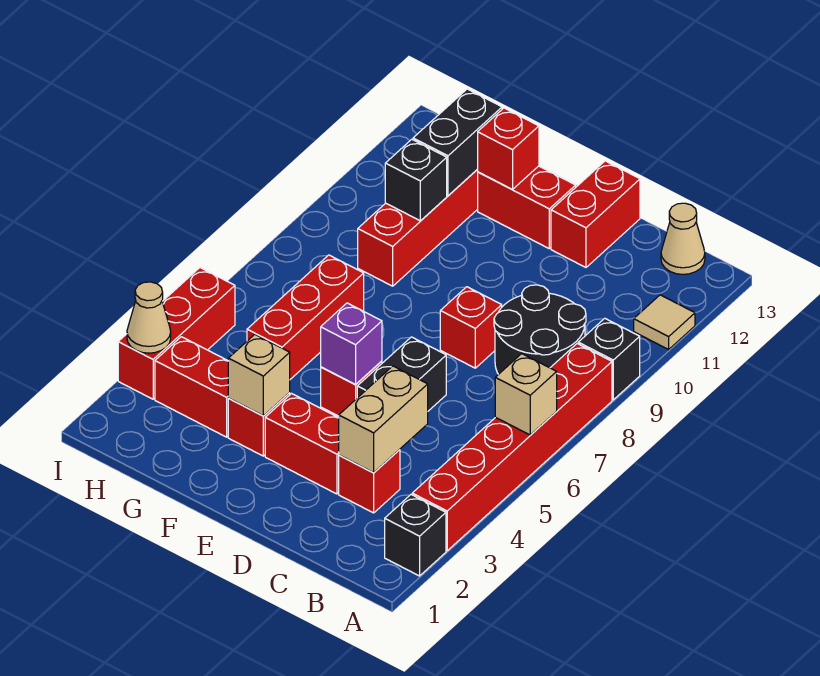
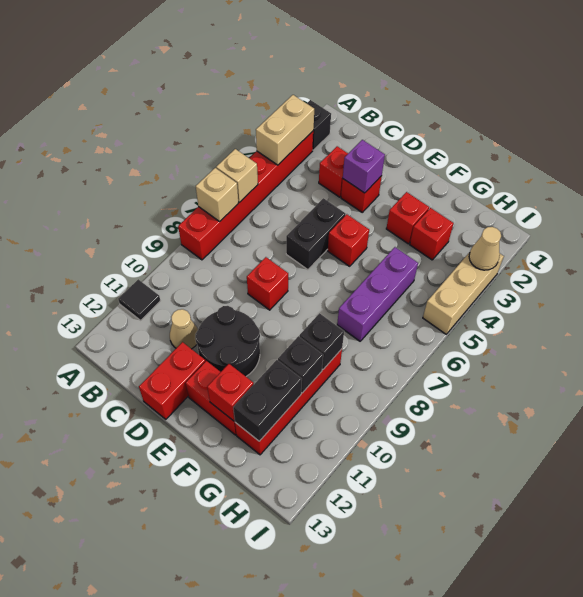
black 1x1 brick [578,318,640,400] -> black 1x1 brick moved to [299,313,344,370]
tan 1x1 tile [634,295,695,349] -> black 1x1 tile [118,279,160,320]
black 2x2 round brick [494,285,586,374] -> black 2x2 round brick moved to [195,306,260,376]
tan 1x1 cone [661,203,705,274] -> tan 1x1 cone moved to [170,309,198,349]
tan 1x2 brick [339,366,428,473] -> tan 1x2 brick moved to [256,95,314,165]
red 1x2 brick [265,394,339,494] -> red 1x1 brick [341,176,382,212]
purple 1x1 brick [321,303,382,384] -> purple 1x1 brick moved to [343,140,385,193]
tan 1x1 brick [228,334,290,416] -> tan 1x1 brick moved to [196,168,238,221]
red 1x2 brick [155,337,229,437] -> red 1x1 brick [410,208,454,260]
red 1x3 brick [247,255,364,379] -> purple 1x3 brick [337,247,418,341]
red 1x3 brick [118,268,235,399] -> tan 1x3 brick [423,252,504,334]

